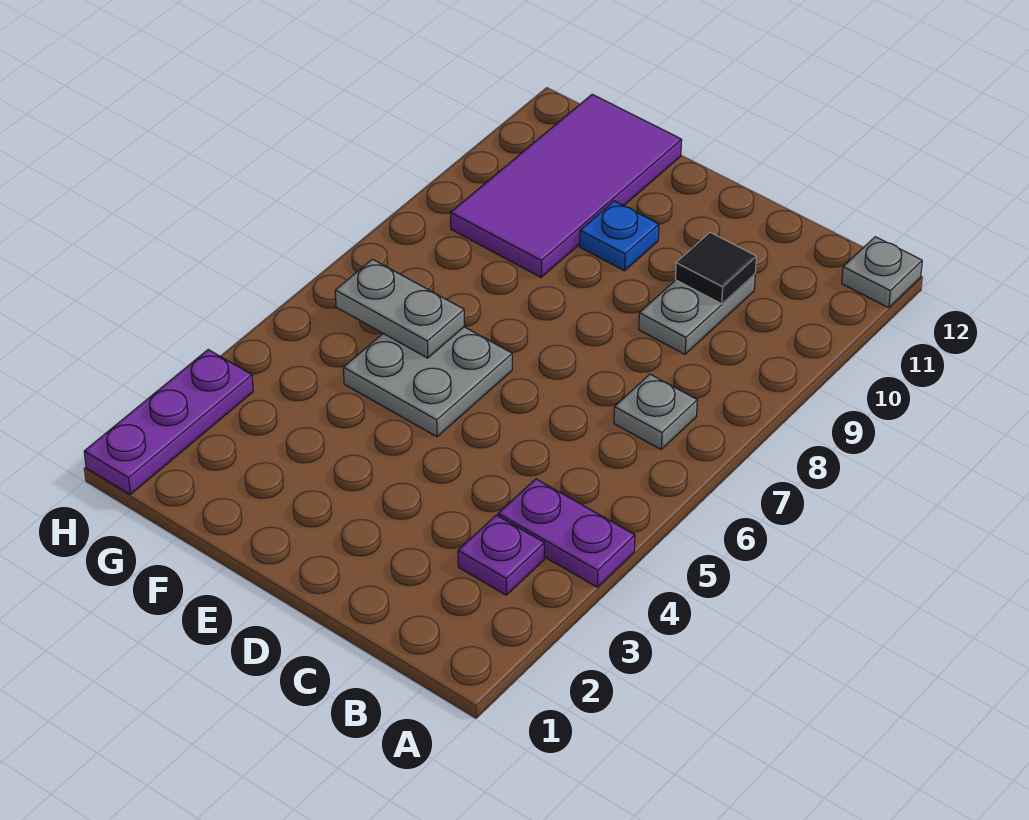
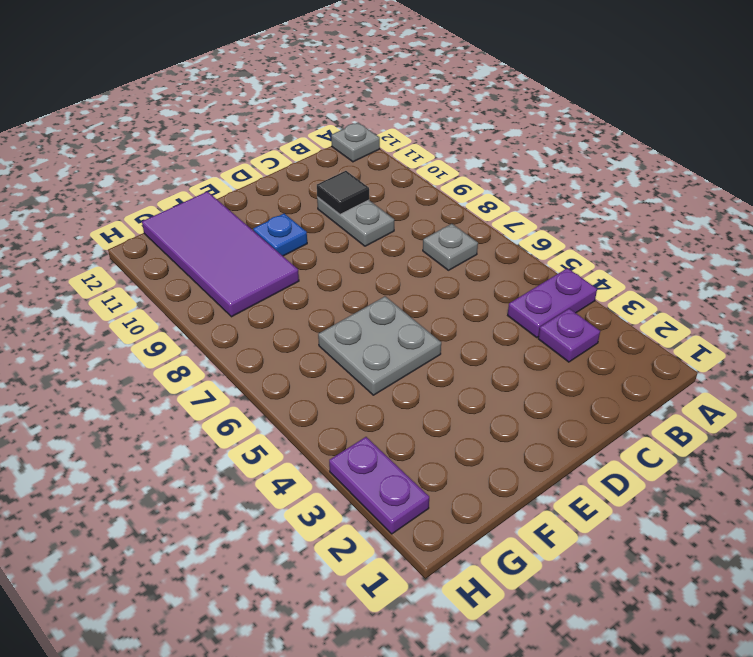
grey 1x2 plate [335,259,465,358] -> none
purple 1x3 plate [84,350,253,494] -> purple 1x2 plate [329,437,429,534]

